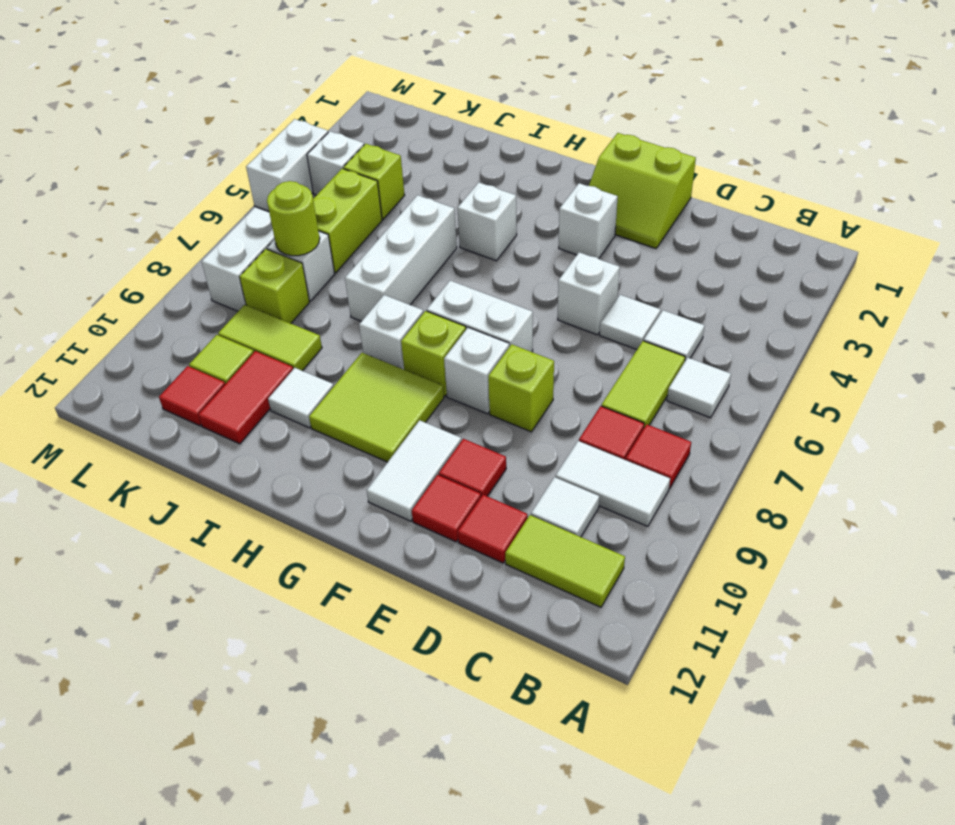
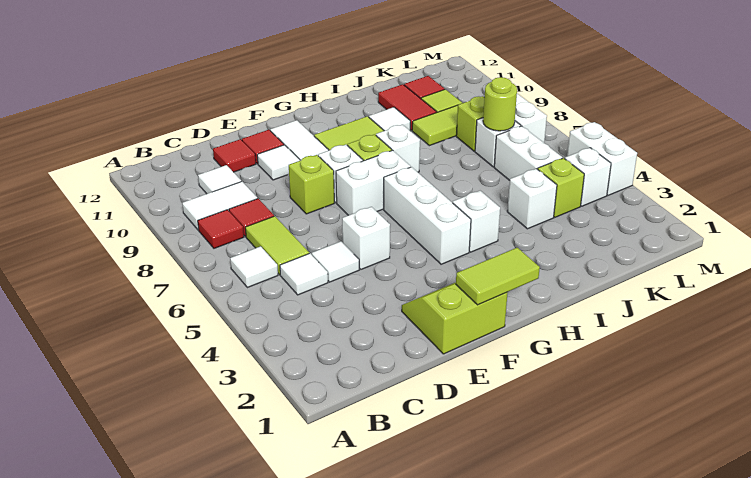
lime 1x2 tile [505,515,625,607] -> lime 1x2 tile moved to [456,248,540,305]
red 1x1 tile [439,439,506,497] -> white 1x1 tile [257,145,300,180]
white 1x1 brick [559,183,618,259] -> white 1x1 brick moved to [507,169,557,229]
white 1x3 brick [345,195,457,321] -> white 1x3 brick moved to [384,167,471,264]
lime 1x2 brick [313,169,382,273] -> white 1x2 brick [494,126,562,180]

